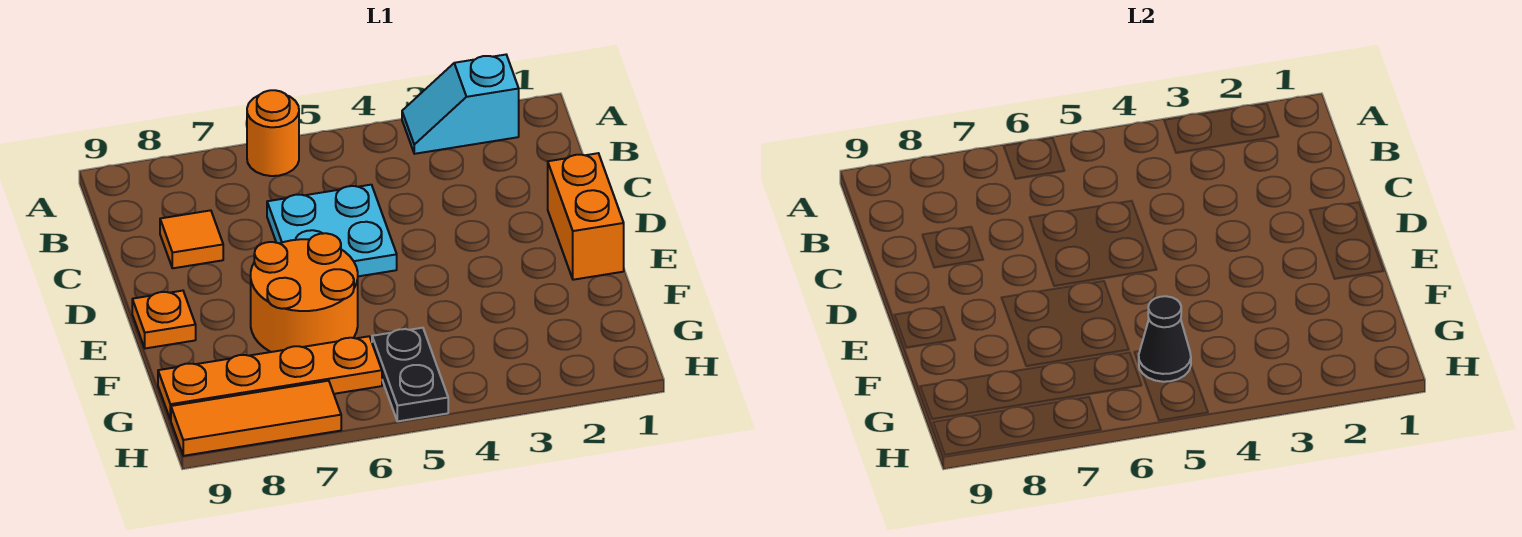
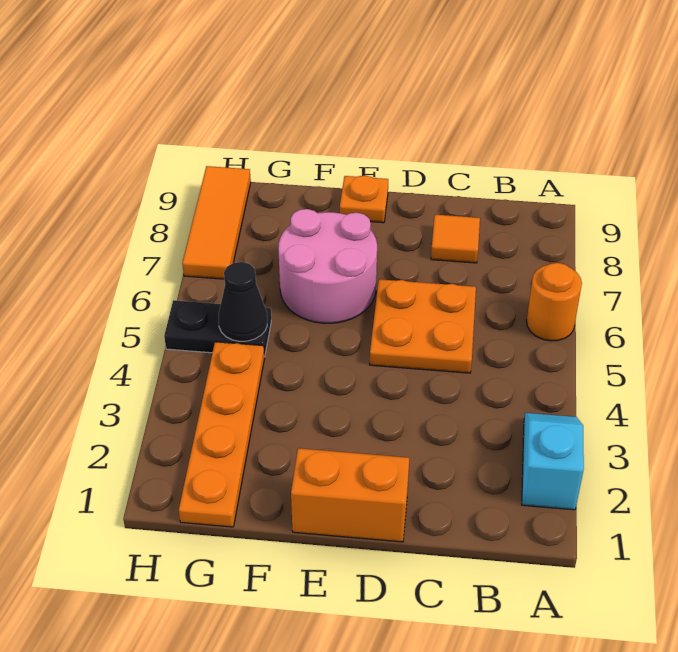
cyan 2x2 plate [267,185,397,276] -> orange 2x2 plate [370,279,476,373]
orange 2x2 round brick [251,233,358,352] -> pink 2x2 round brick [278,209,377,323]
orange 1x4 plate [158,336,382,420] -> orange 1x4 plate moved to [179,342,265,527]

